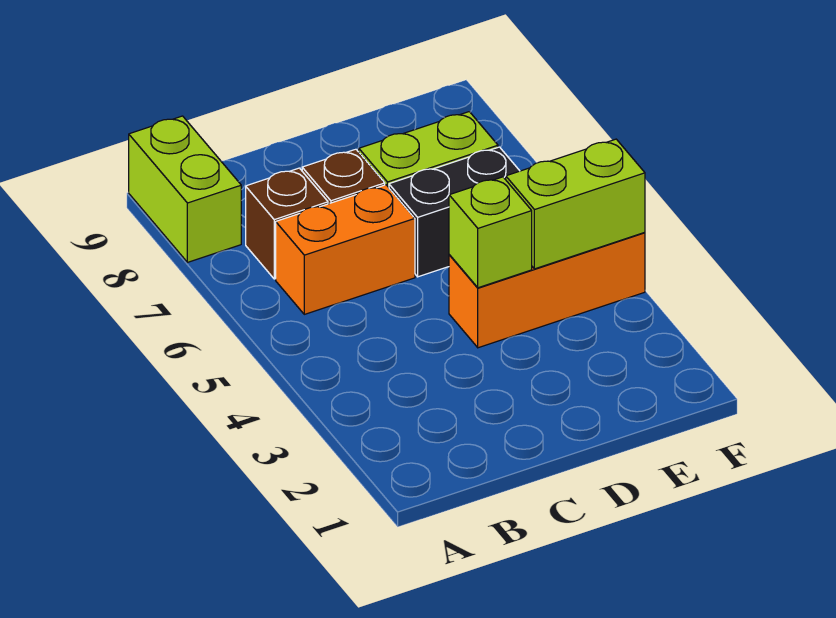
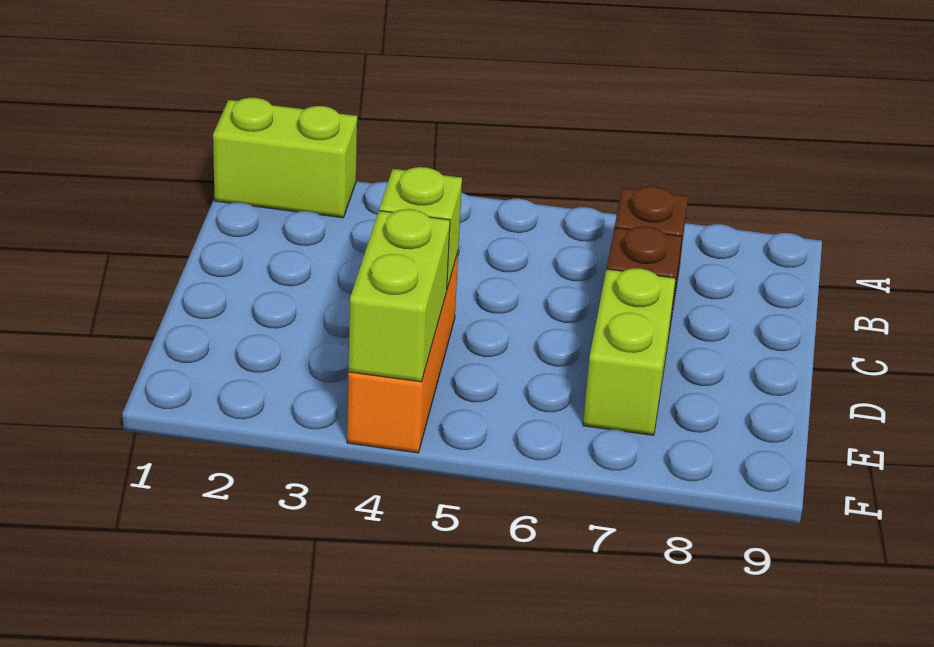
lime 1x2 brick [129,116,241,262] -> lime 1x2 brick moved to [213,98,357,218]
orange 1x2 brick [276,185,415,314] -> none
black 1x2 brick [389,147,519,277] -> none

